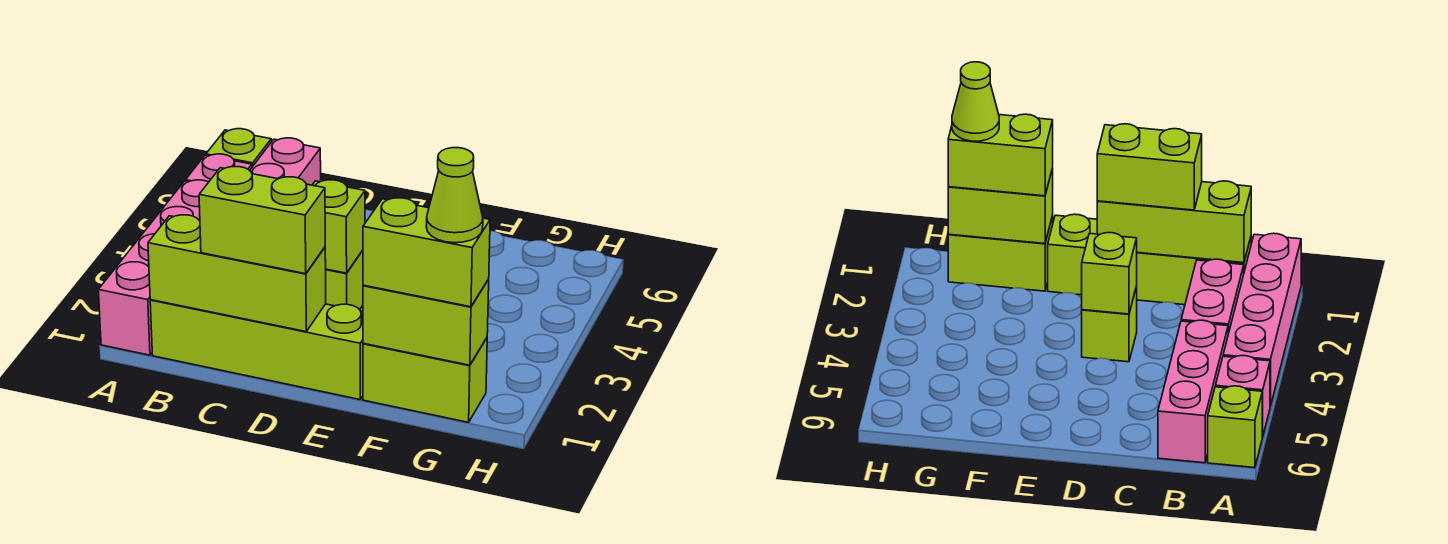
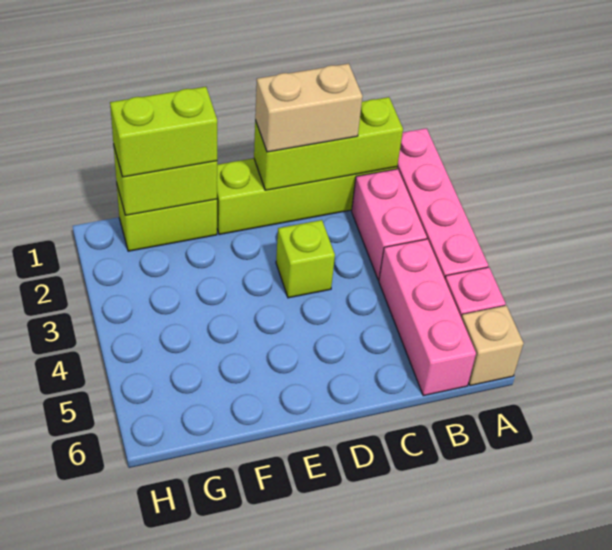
lime 1x1 brick [206,129,271,167] -> tan 1x1 brick [461,306,523,386]
lime 1x2 brick [199,167,325,274] -> tan 1x2 brick [255,63,363,152]
lime 1x1 brick [313,180,365,273] -> none
lime 1x1 cone [426,148,483,243] -> none

